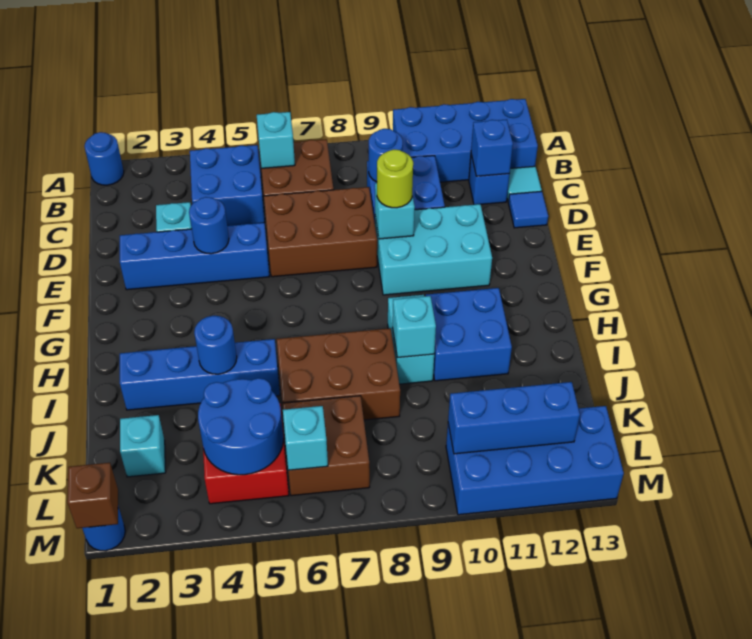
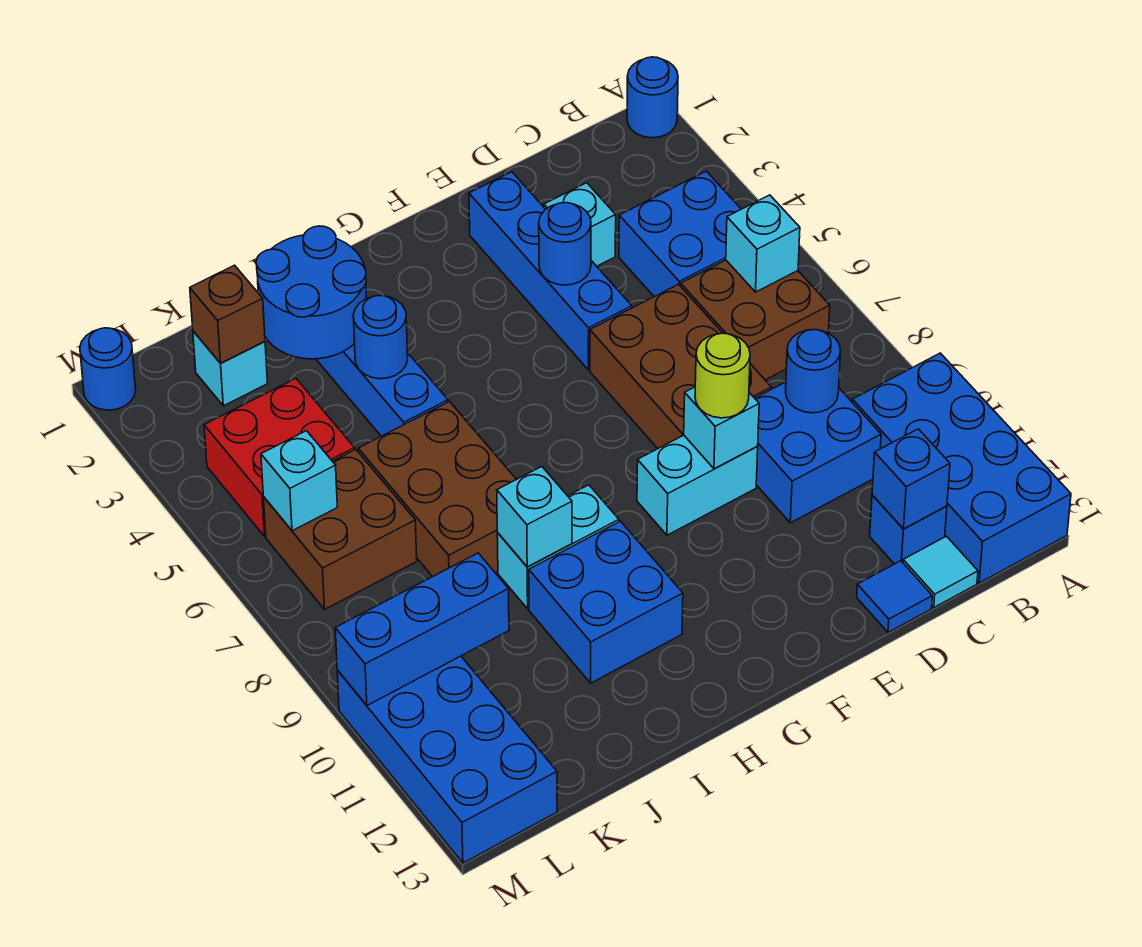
cyan 2x3 brick [375,204,492,295] -> cyan 1x2 brick [637,435,758,535]
blue 2x2 round brick [198,378,284,475] -> blue 2x2 round brick moved to [256,226,366,359]
blue 1x3 brick [448,382,580,454] -> blue 1x3 brick turned to [335,553,509,705]
brown 1x1 brick [67,463,118,528] -> brown 1x1 brick moved to [190,265,265,363]

